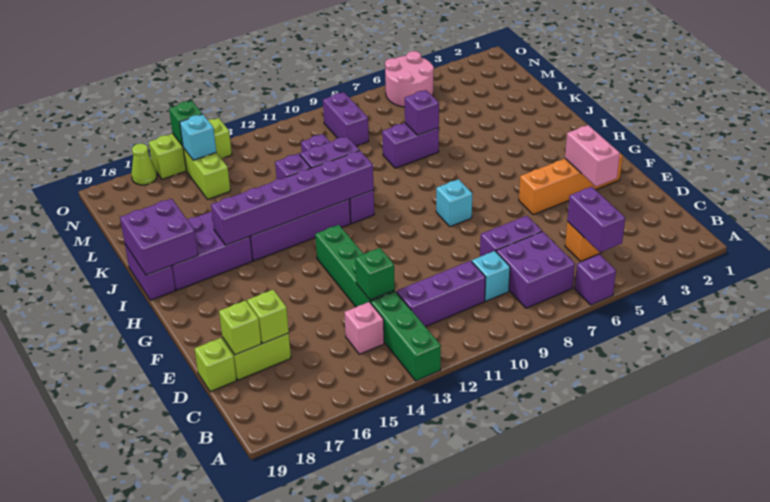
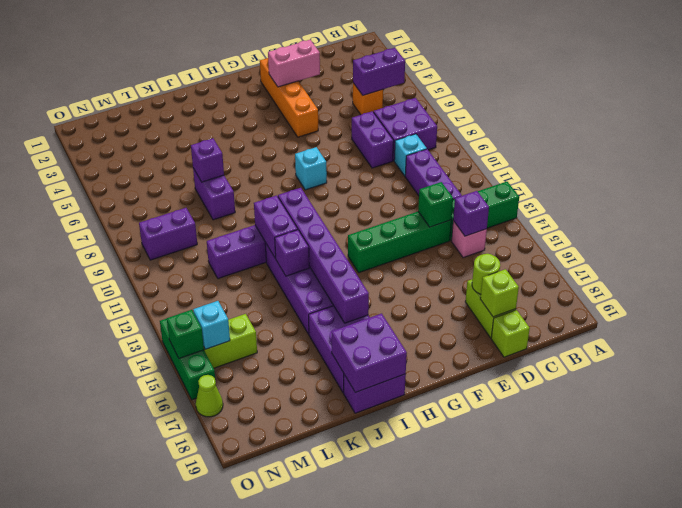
purple 1x1 brick [575,254,616,305] -> purple 1x1 brick moved to [453,191,489,236]
lime 1x1 brick [247,290,289,343] -> lime 1x1 round brick [472,254,500,294]
pink 2x2 round brick [385,51,434,107] -> none
lime 1x3 brick [149,118,232,179] -> green 1x3 brick [160,319,216,400]

